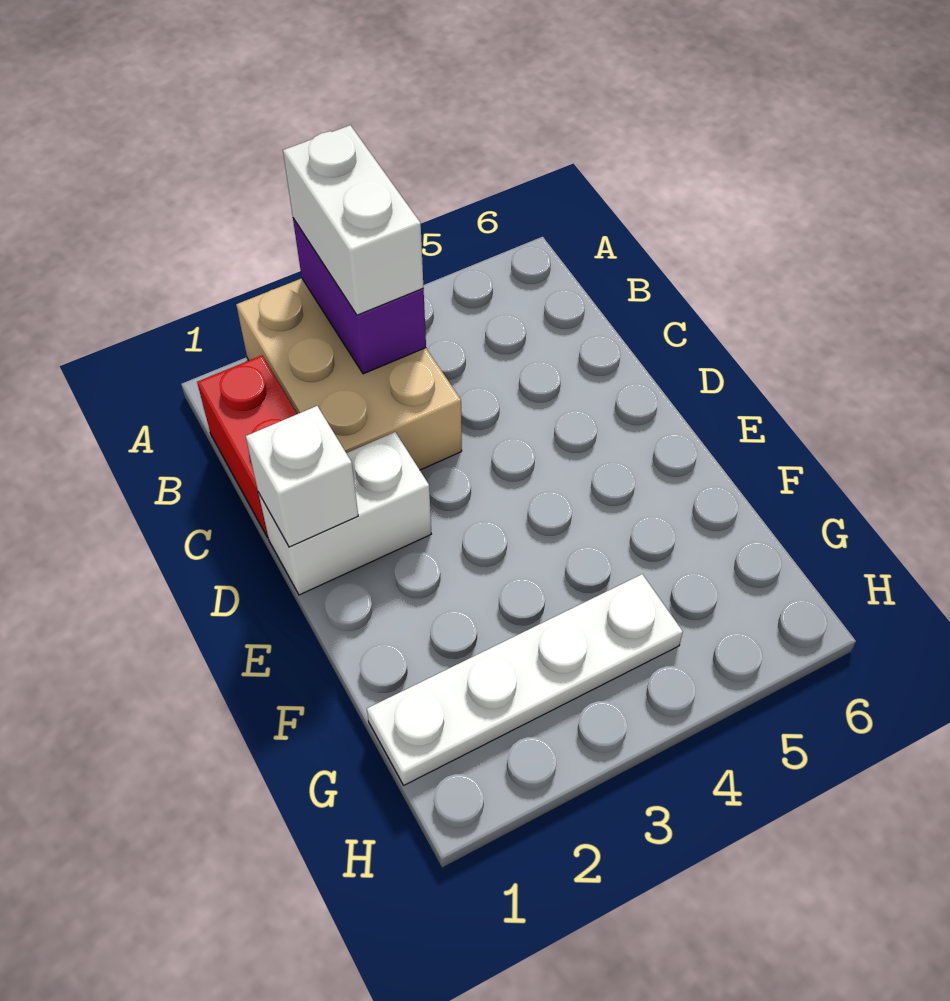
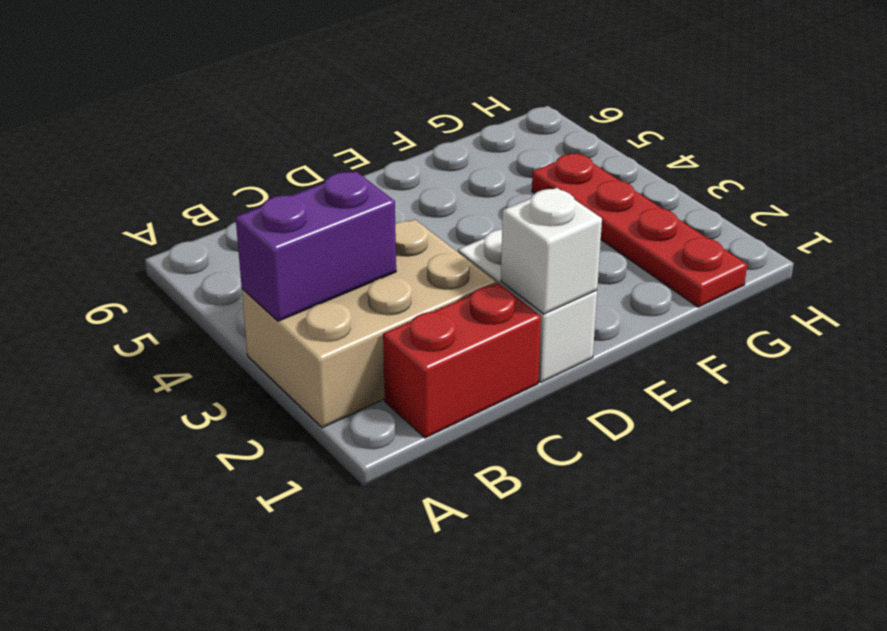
white 1x2 brick [283,125,424,315] -> none
white 1x4 plate [367,574,683,785] -> red 1x4 plate [532,153,747,307]

